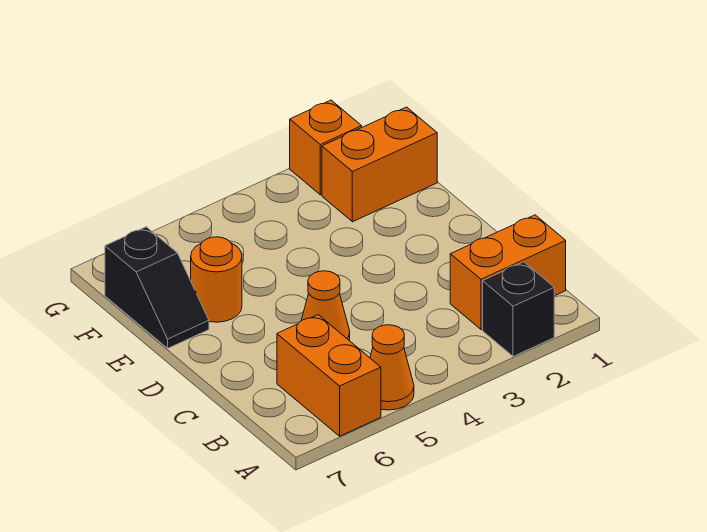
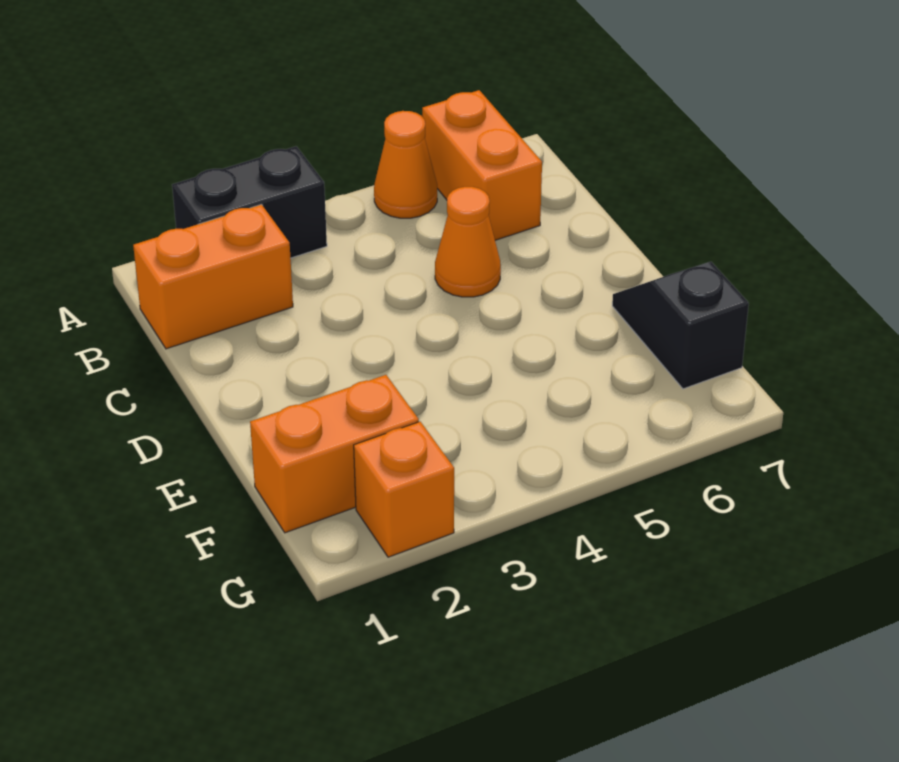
black 1x1 brick [483,262,554,356] -> black 1x2 brick [172,146,327,258]
orange 1x1 round brick [191,237,242,322] -> none

